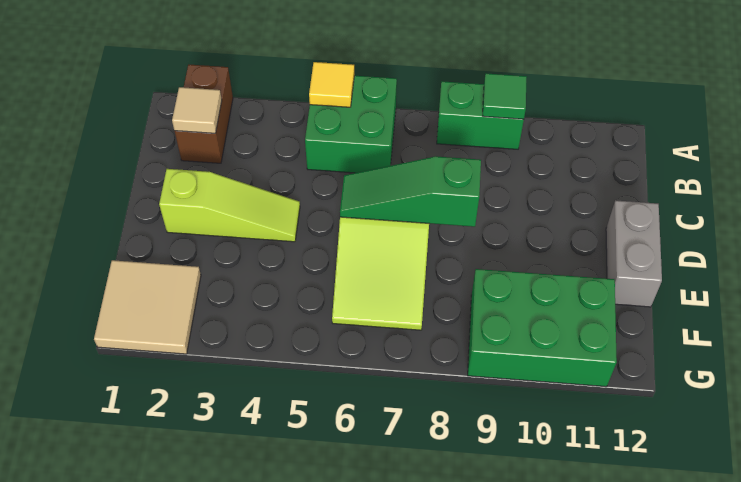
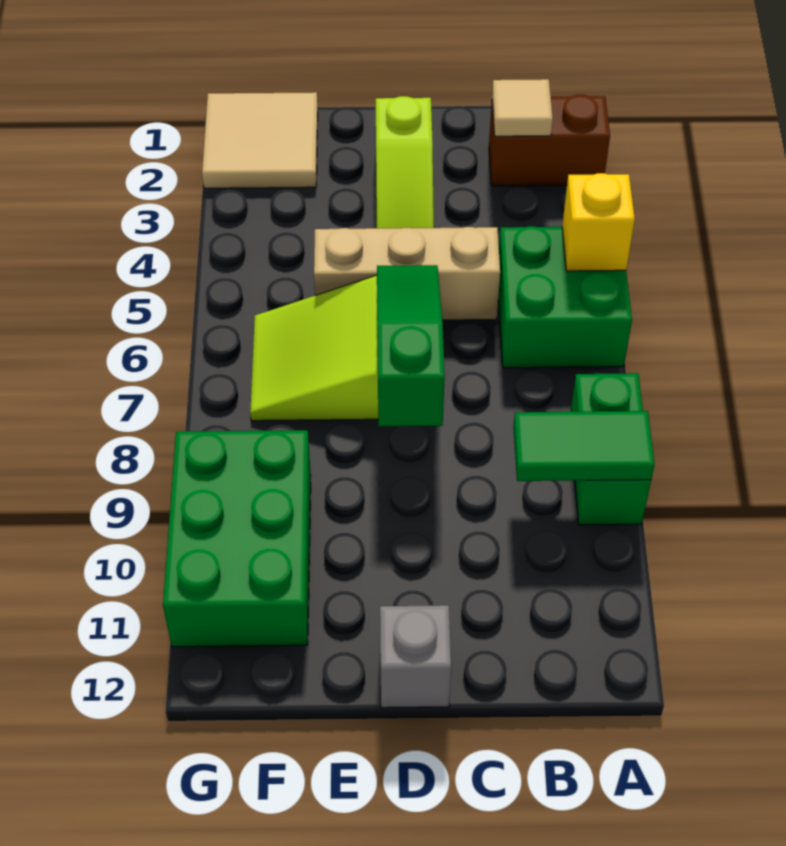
yellow 1x1 tile [309,62,354,107] -> yellow 1x1 brick [562,173,635,271]
green 1x1 tile [483,73,527,119] -> green 1x2 tile [513,411,655,481]
none -> tan 1x3 brick [314,227,500,320]
grey 1x2 brick [606,200,662,307] -> grey 1x1 brick [380,605,451,708]

